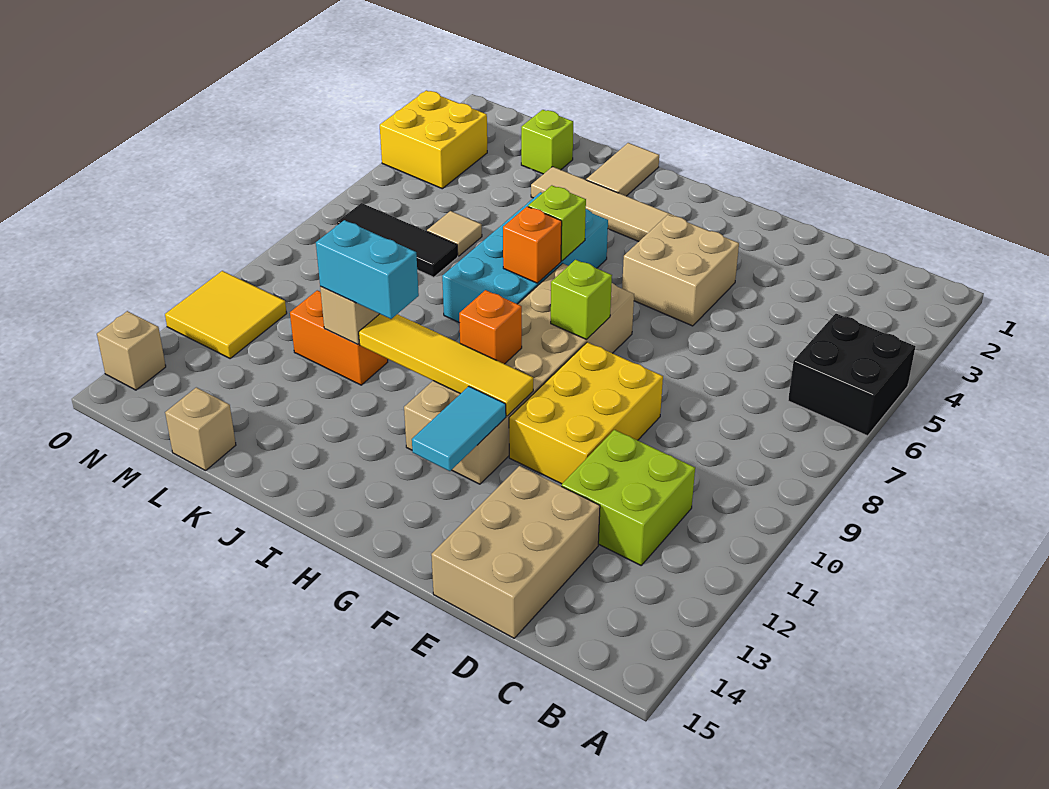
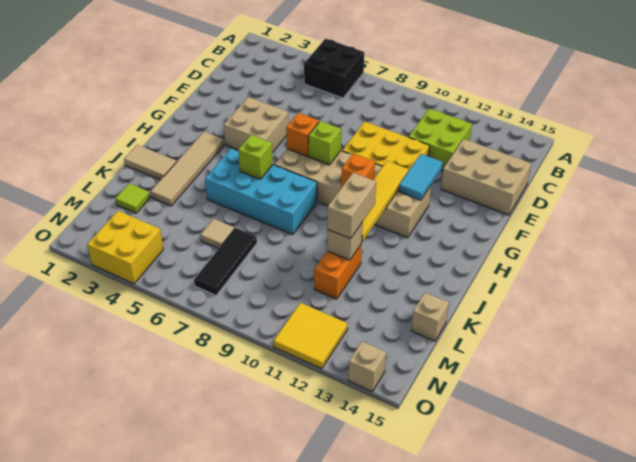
cyan 1x2 tile [412,386,506,471] -> cyan 1x2 tile turned to [399,154,443,200]
orange 1x1 brick [503,206,562,283] -> orange 1x1 brick moved to [286,113,319,156]
cyan 1x2 brick [316,220,419,319] -> tan 1x2 brick [327,173,376,239]
lime 1x1 brick [521,110,573,174] -> lime 1x1 tile [115,183,150,213]

